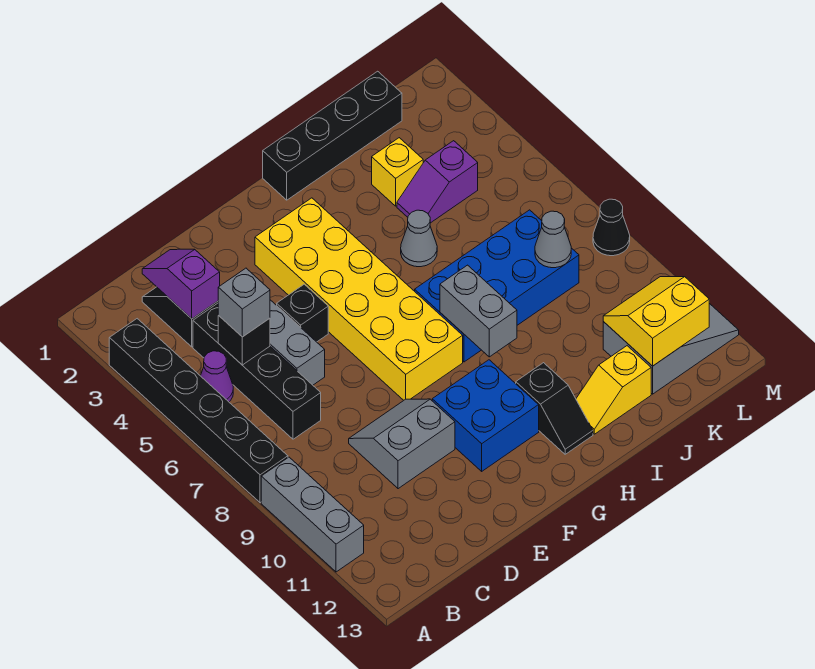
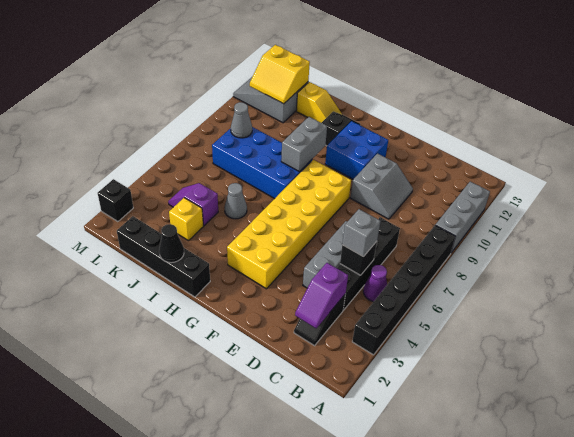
grey 2x2 slope [349,399,455,489] -> grey 2x2 slope turned to [351,154,413,219]
black 1x1 brick [277,284,328,342] -> black 1x1 brick moved to [98,179,133,222]
purple 1x2 slope [397,141,478,223] -> purple 1x2 slope turned to [168,183,218,226]
black 1x1 cone [593,199,630,256] -> black 1x1 cone moved to [159,224,184,263]

